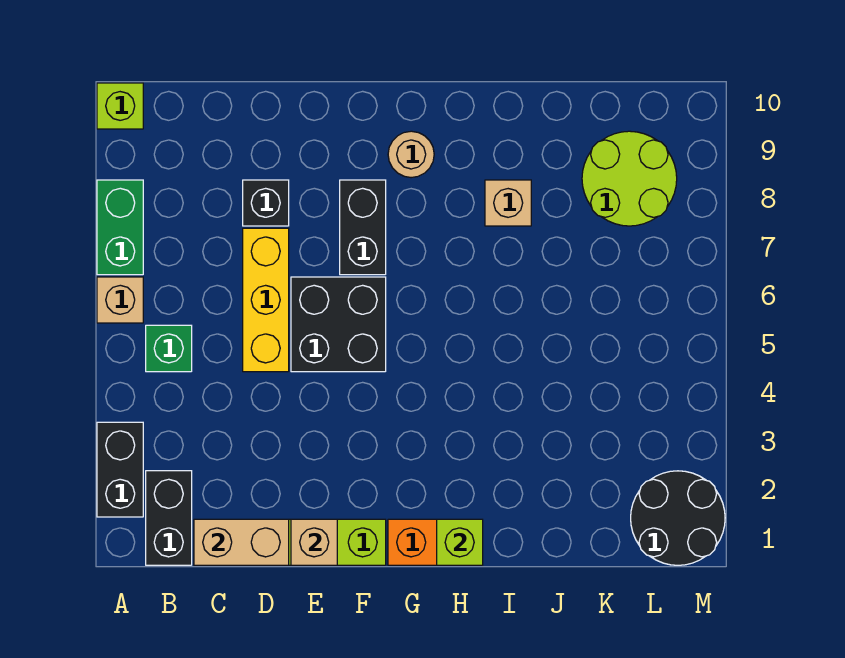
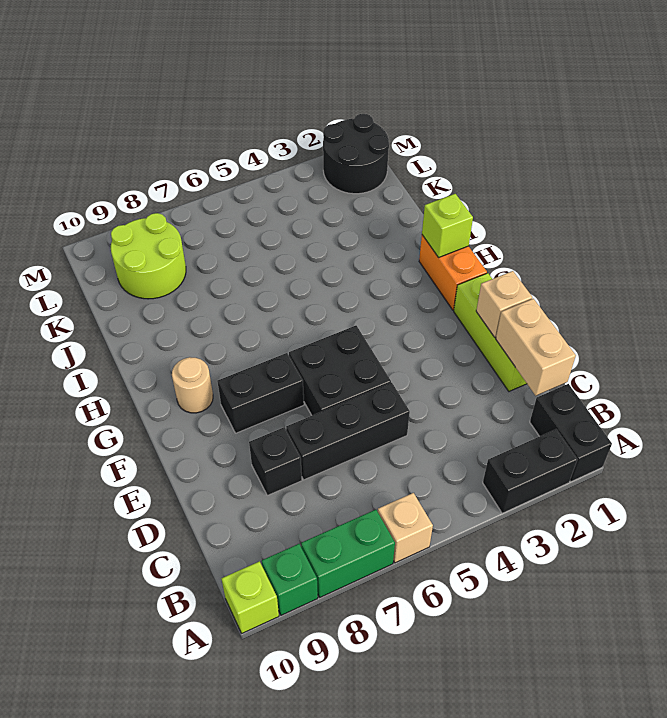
black 1x2 brick [146,471,192,565] -> black 1x2 brick turned to [530,384,612,482]
green 1x1 brick [146,325,192,372] -> green 1x1 brick moved to [262,544,318,615]
yellow 1x3 brick [243,228,289,372] -> black 1x3 brick [286,383,410,480]
tan 1x1 brick [485,180,531,226] -> none

